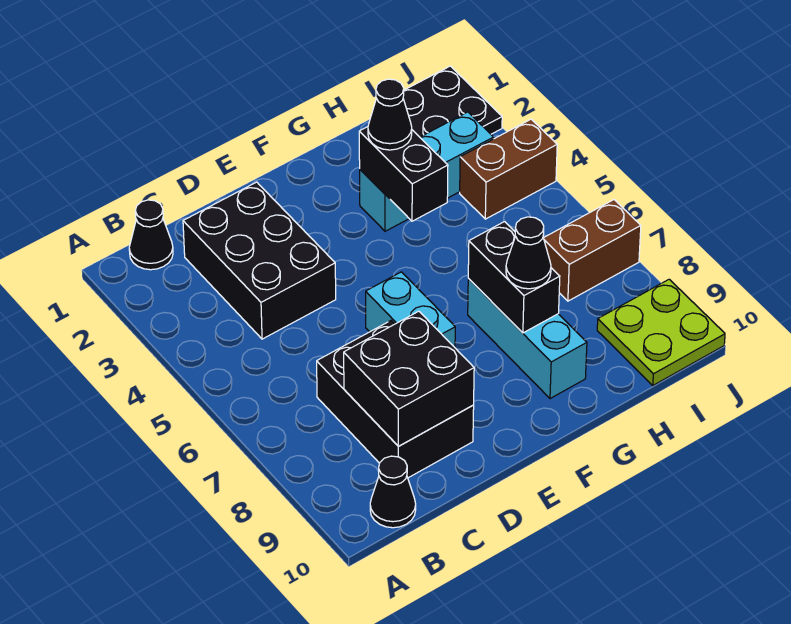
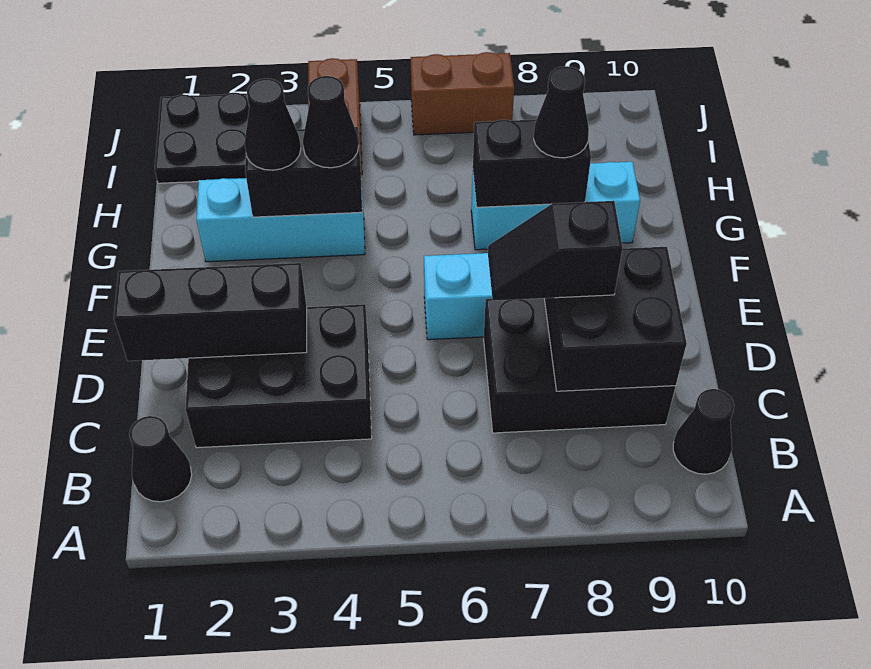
none -> black 1x3 brick [114,263,307,361]
none -> black 1x2 slope [488,201,623,301]
cyan 1x3 brick [360,112,494,231] -> cyan 1x3 brick turned to [196,178,365,262]
none -> black 1x1 cone [303,76,359,168]
brown 1x2 brick [544,200,641,301] -> brown 1x2 brick turned to [411,52,514,135]
lime 2x2 plate [597,279,725,385] -> none

